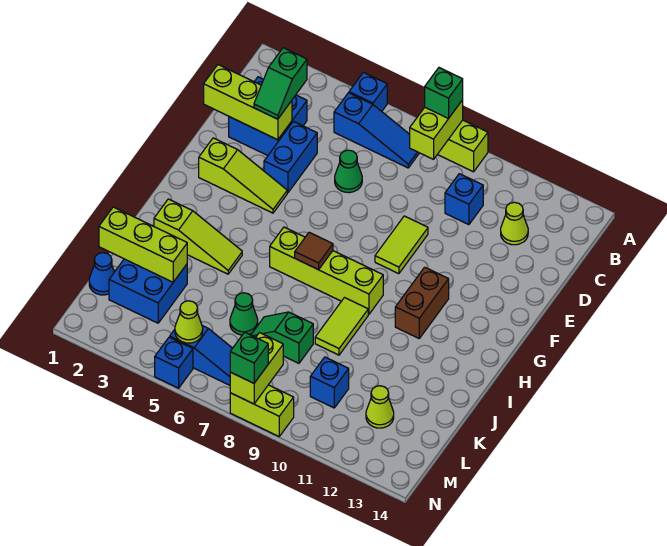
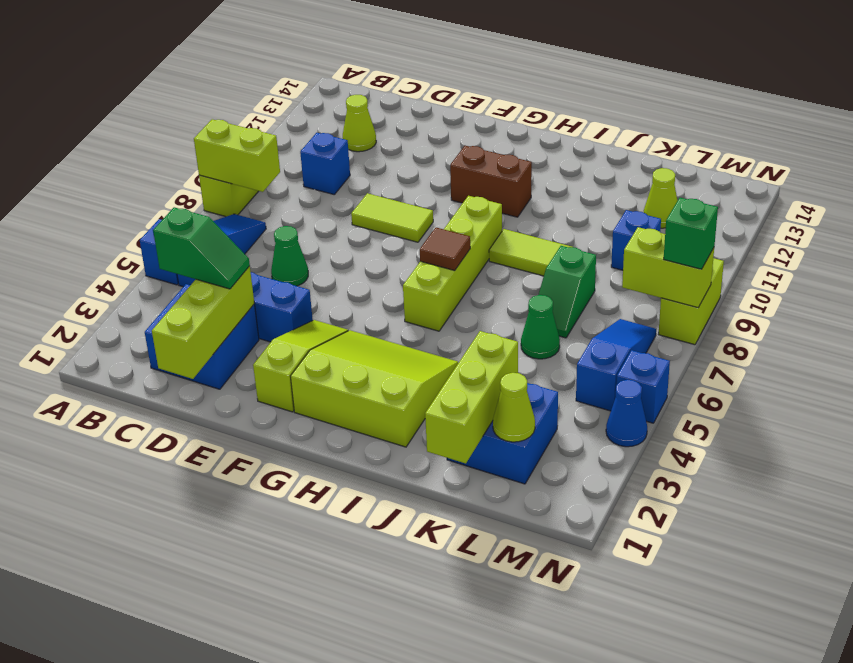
green 1x1 brick [425,68,463,119] -> none
lime 1x3 slope [154,199,242,274] -> lime 3x3 slope [290,330,458,447]
blue 1x1 cone [89,253,114,295] -> blue 1x1 cone moved to [606,380,647,447]
lime 1x1 cone [175,301,203,343] -> lime 1x1 cone moved to [493,373,535,442]

